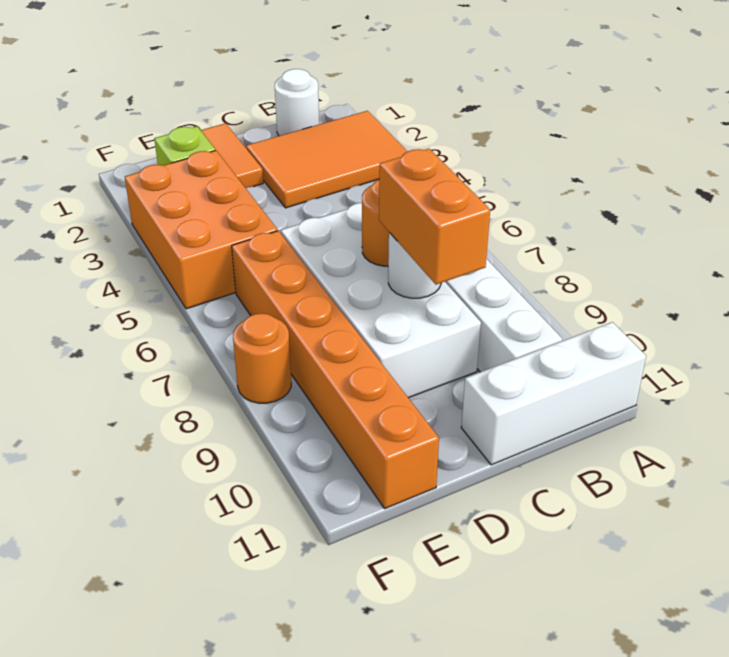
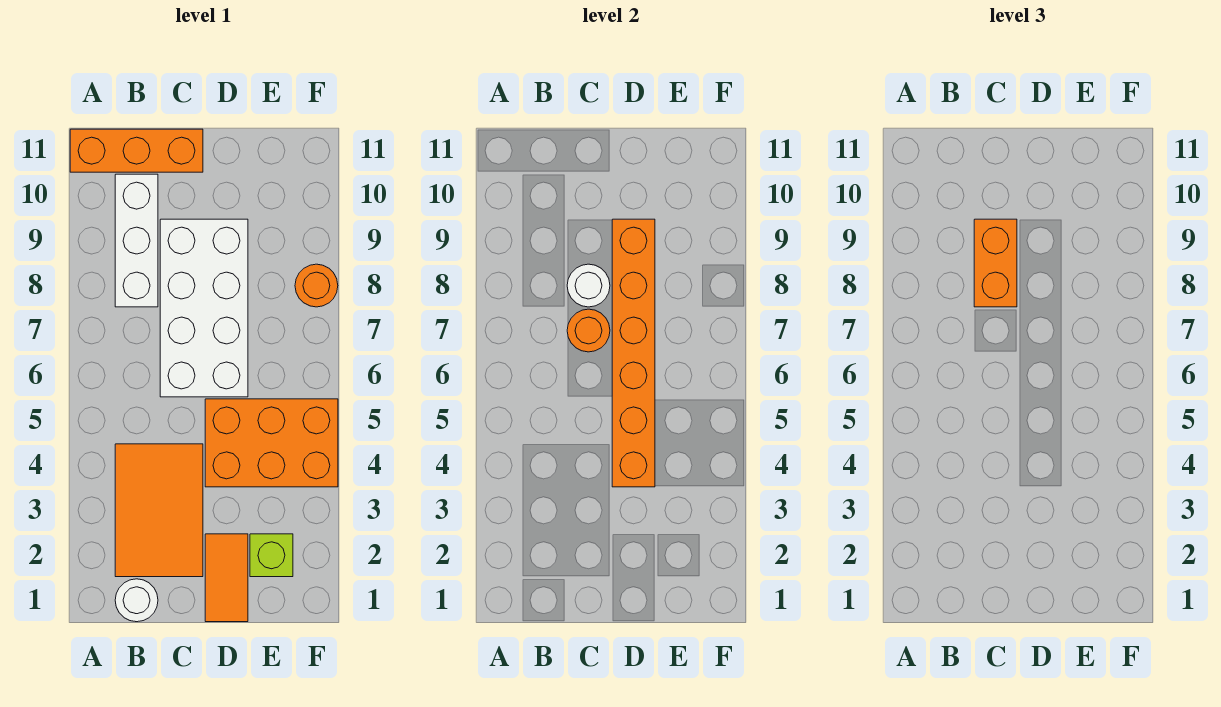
orange 2x3 tile [246,111,407,208] -> orange 2x3 tile turned to [115,444,203,577]
white 1x3 brick [461,322,646,465] -> orange 1x3 brick [70,129,203,172]
orange 2x3 brick [125,150,277,309] -> orange 2x3 brick turned to [205,399,338,487]
orange 1x6 brick [232,231,439,509] -> orange 1x6 brick moved to [612,219,655,487]

